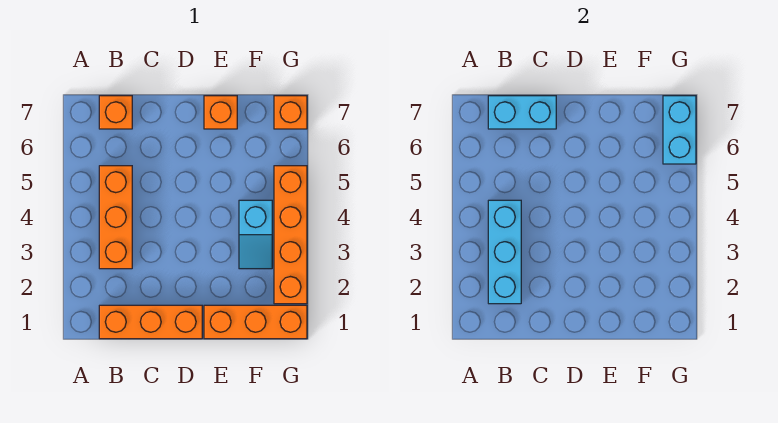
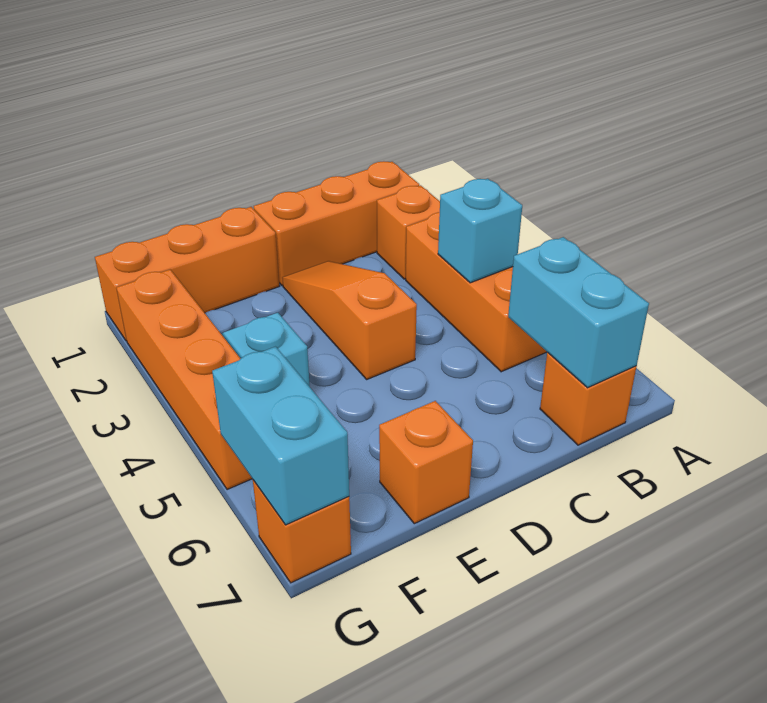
none -> orange 1x1 brick [377,185,440,279]
cyan 1x3 brick [488,200,521,304] -> cyan 1x1 brick [438,179,522,283]
cyan 1x2 brick [488,96,556,129] -> cyan 1x2 brick turned to [508,237,649,388]
none -> orange 1x3 slope [282,261,417,379]

